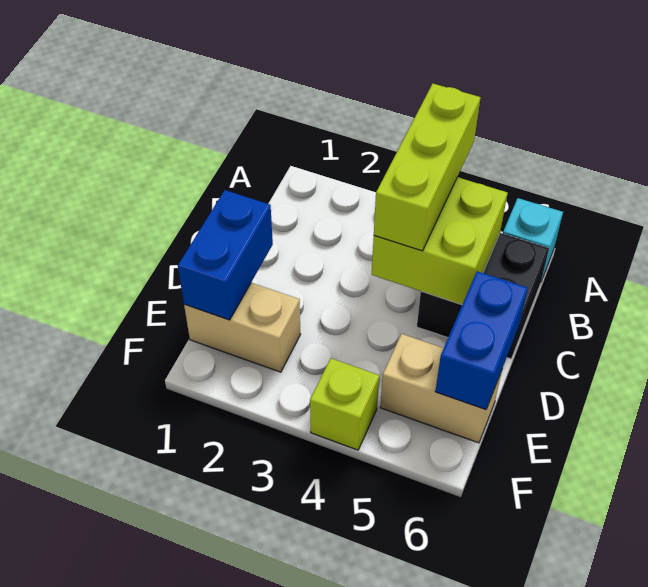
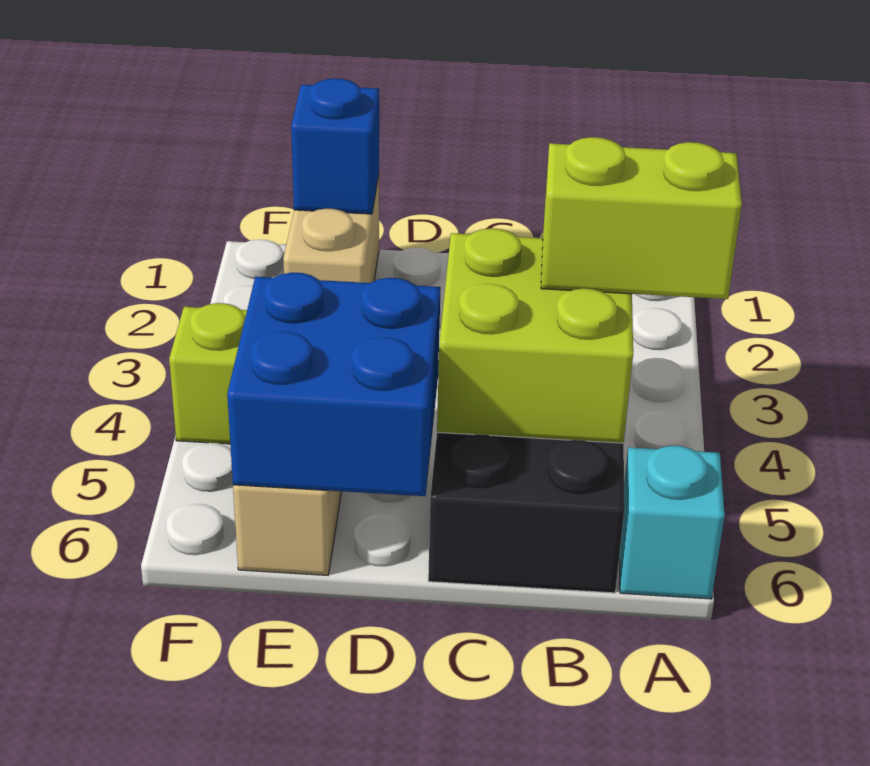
lime 1x3 brick [374,84,481,251] -> lime 1x2 brick [541,137,742,299]
blue 1x2 brick [178,190,273,320] -> blue 1x1 brick [291,78,379,214]
blue 1x2 brick [435,271,528,409] -> blue 2x2 brick [227,272,441,496]

